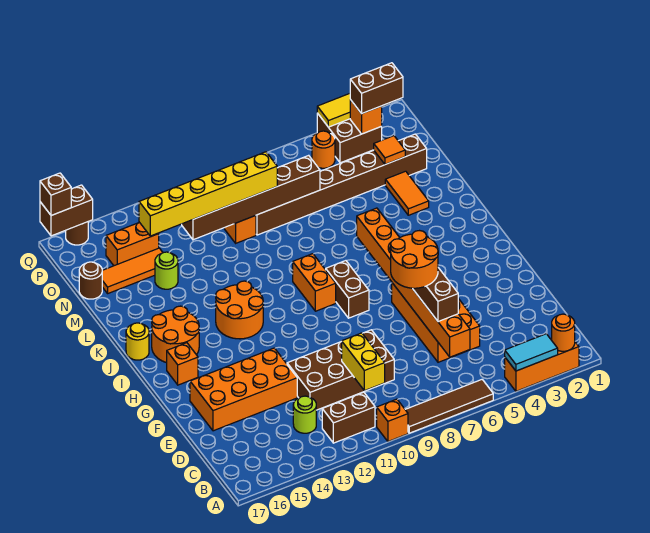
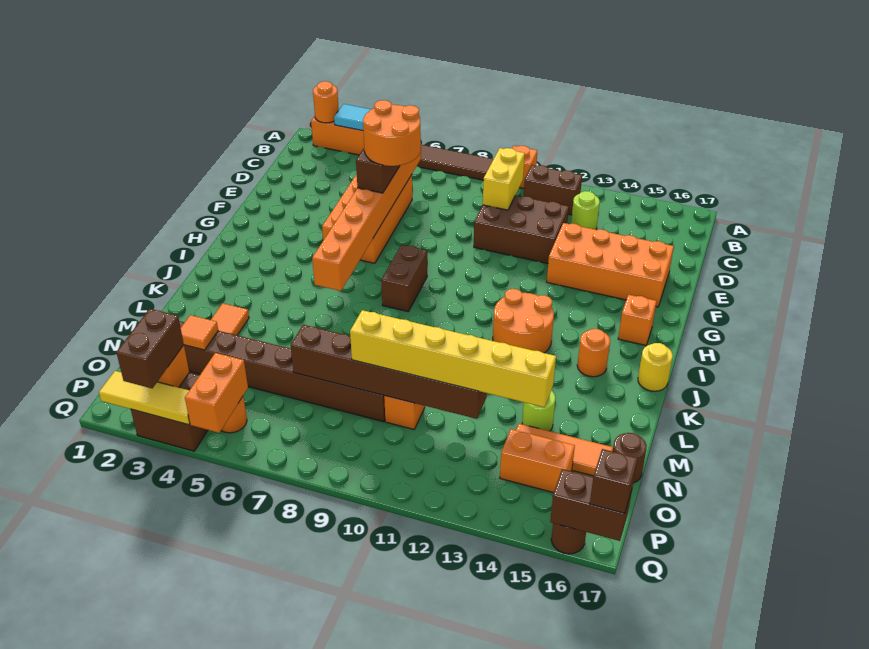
brown 2x4 brick [287,330,394,410] -> brown 2x3 brick [474,195,569,264]
orange 1x2 brick [293,254,336,311] -> orange 1x2 brick moved to [185,353,248,433]
orange 2x2 round brick [152,306,199,363] -> orange 1x1 round brick [577,329,610,377]
brown 1x2 brick [350,63,403,114] -> brown 1x2 brick turned to [116,309,184,388]

